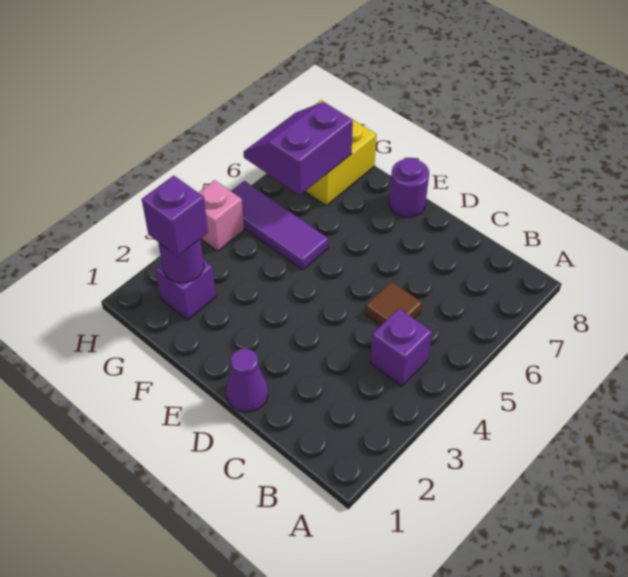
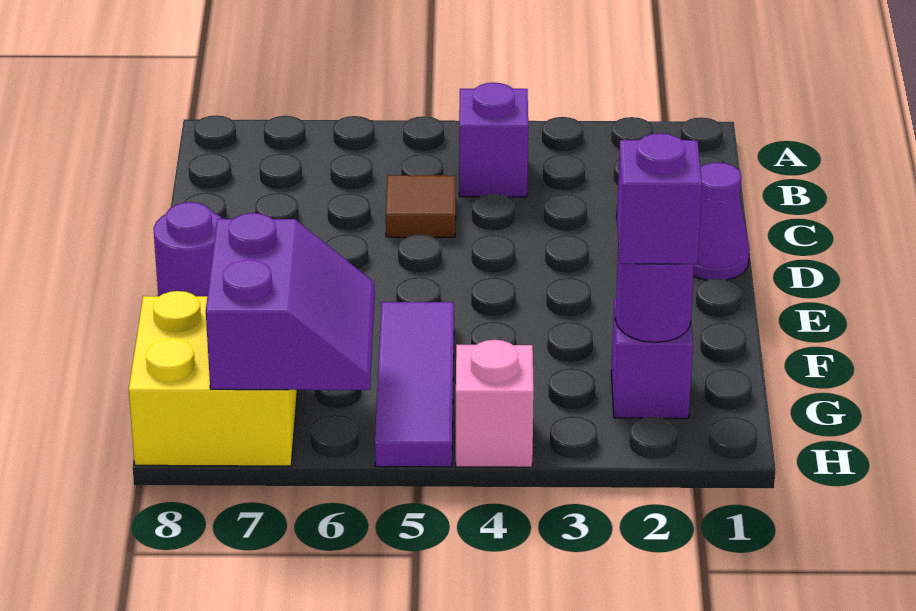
purple 2x2 slope [244,102,353,195] -> purple 2x2 slope turned to [206,213,375,390]

